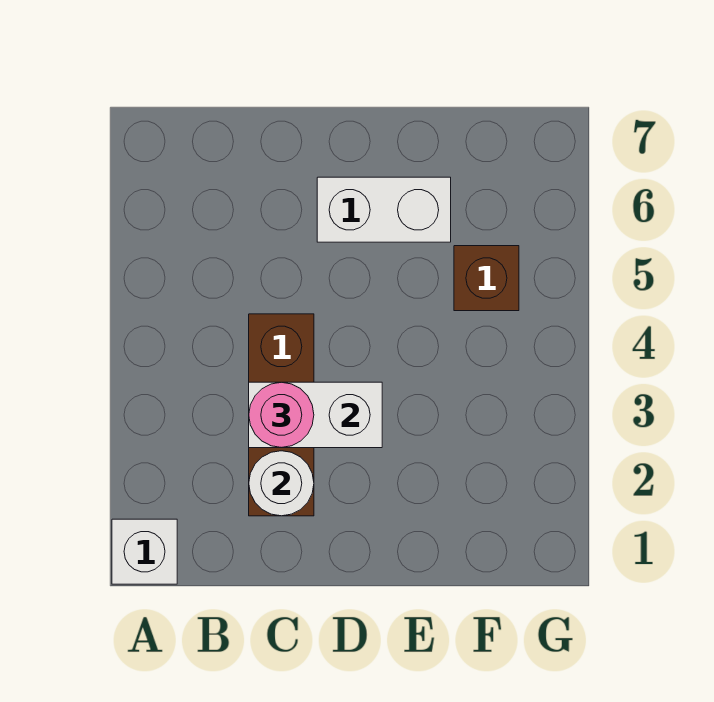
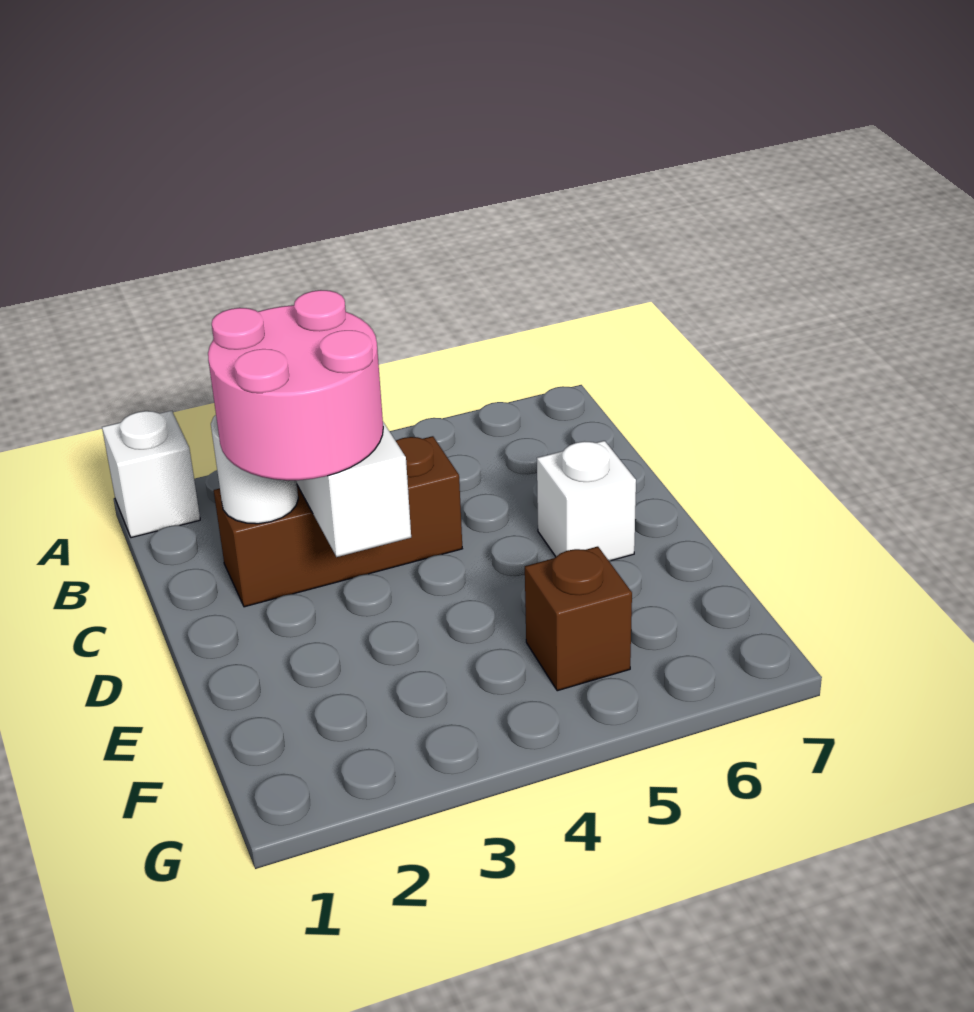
pink 1x1 round brick [249,382,314,448] -> pink 2x2 round brick [208,290,383,480]
white 1x2 brick [317,177,451,242] -> white 1x1 brick [537,441,636,561]

